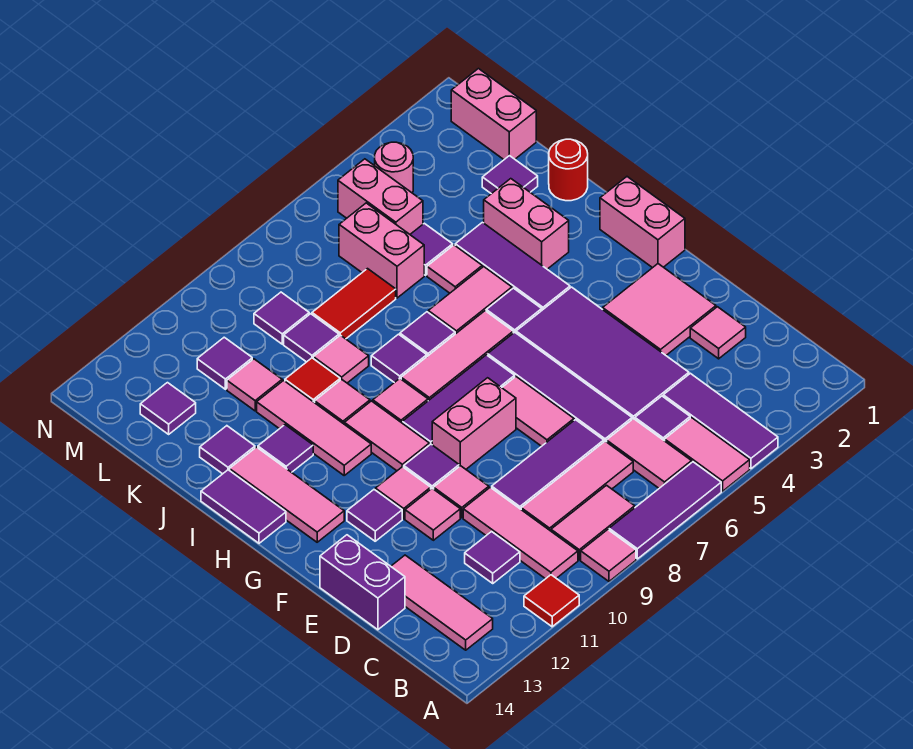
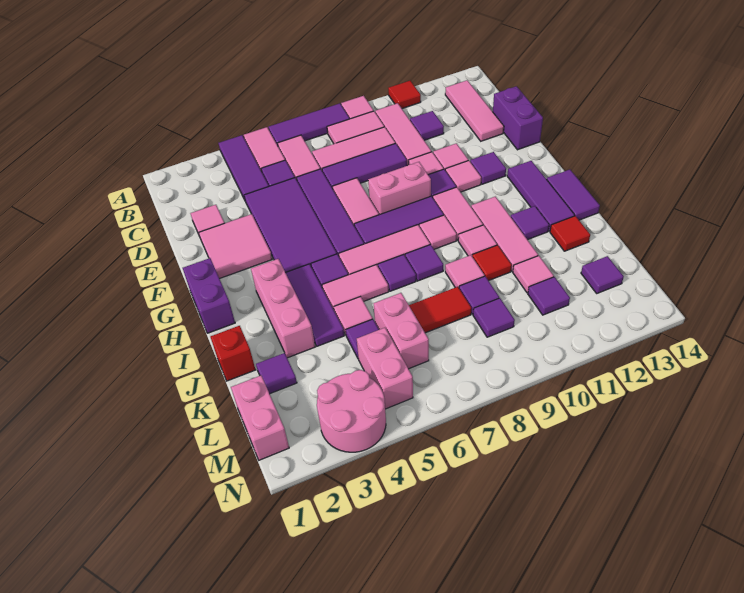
pink 1x2 brick [600,177,685,268] -> purple 1x2 brick [183,258,235,333]
pink 1x3 tile [230,447,344,542] -> purple 1x3 tile [507,161,575,231]
pink 1x2 brick [484,179,569,269] -> pink 1x3 brick [251,259,315,358]
red 1x1 round brick [549,139,588,201] -> red 1x1 brick [211,326,255,381]
purple 1x1 tile [200,426,255,474] -> red 1x1 tile [550,216,590,251]
pink 1x1 round brick [375,142,413,193] -> pink 2x2 round brick [317,370,386,452]

